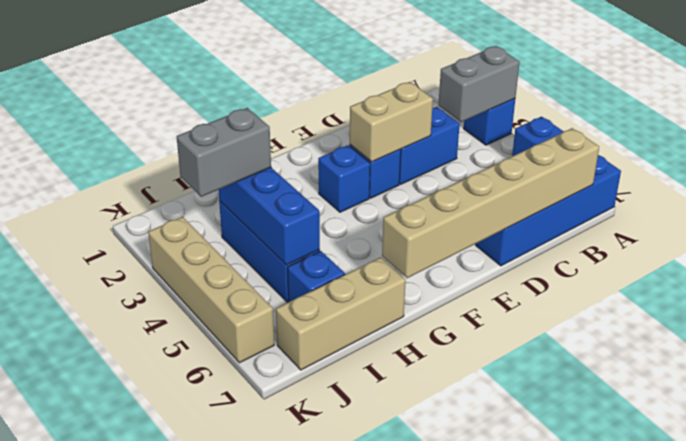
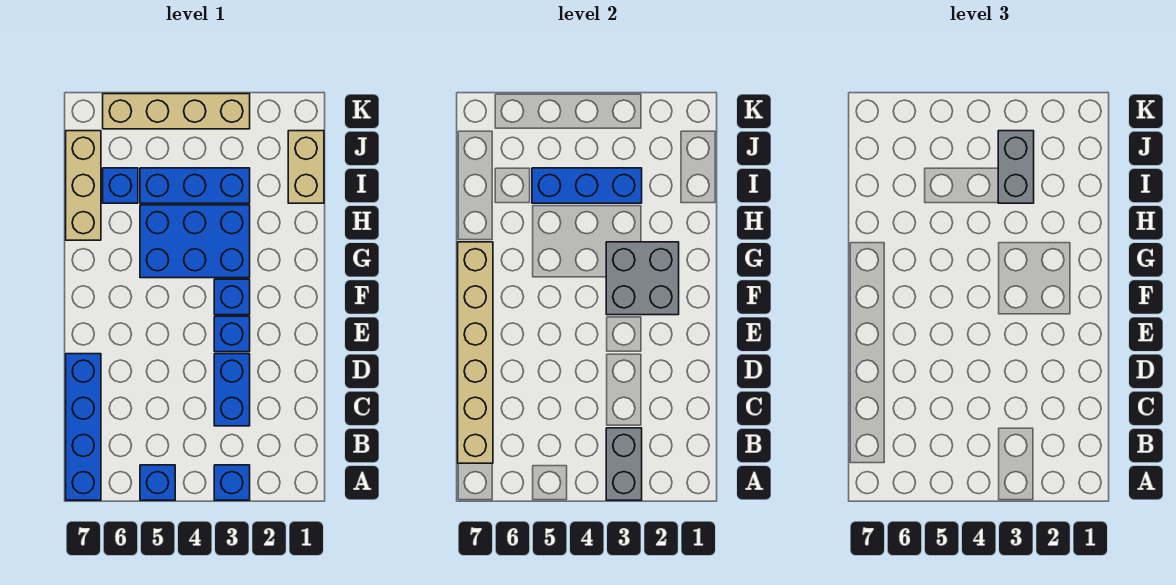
tan 1x2 brick [350,82,433,162] -> tan 1x2 brick moved to [288,131,324,203]
none -> grey 2x2 brick [606,242,679,315]
none -> blue 2x3 brick [140,205,250,278]

